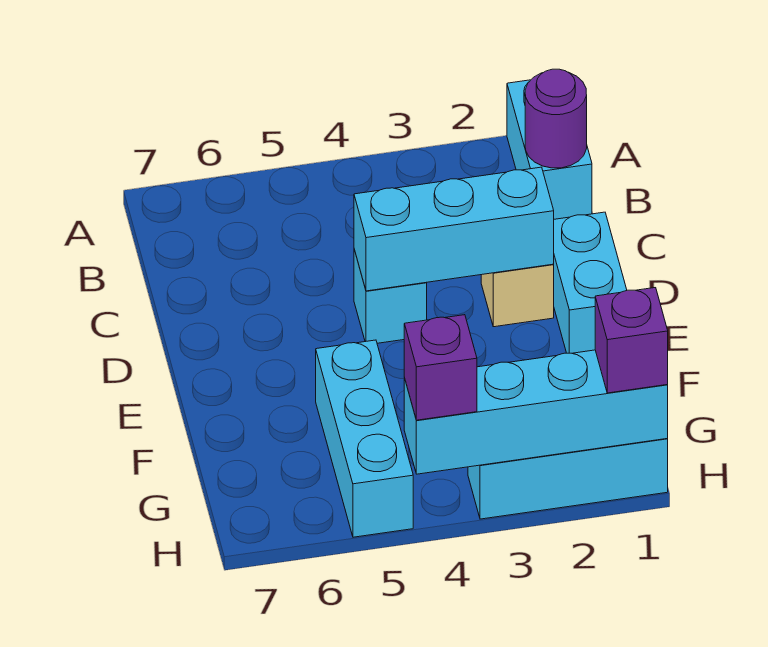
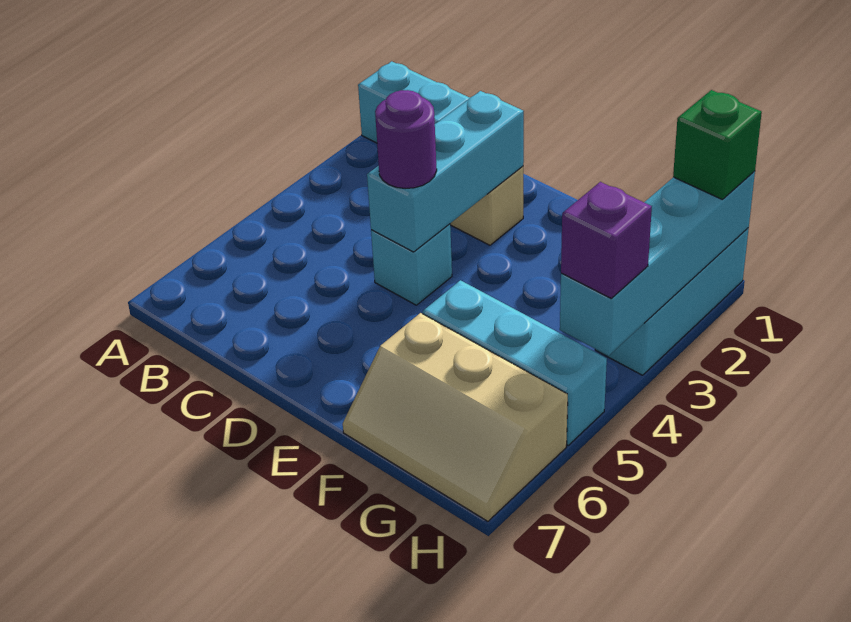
purple 1x1 round brick [525,69,587,168] -> purple 1x1 round brick moved to [375,90,437,189]
cyan 1x2 brick [554,212,627,353] -> none
none -> tan 2x3 slope [343,313,568,521]
purple 1x1 brick [595,288,668,393] -> green 1x1 brick [673,90,762,199]

